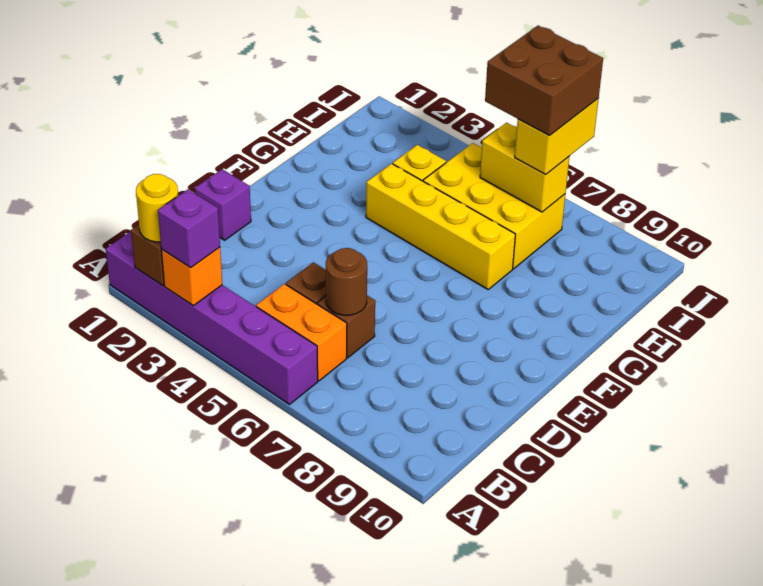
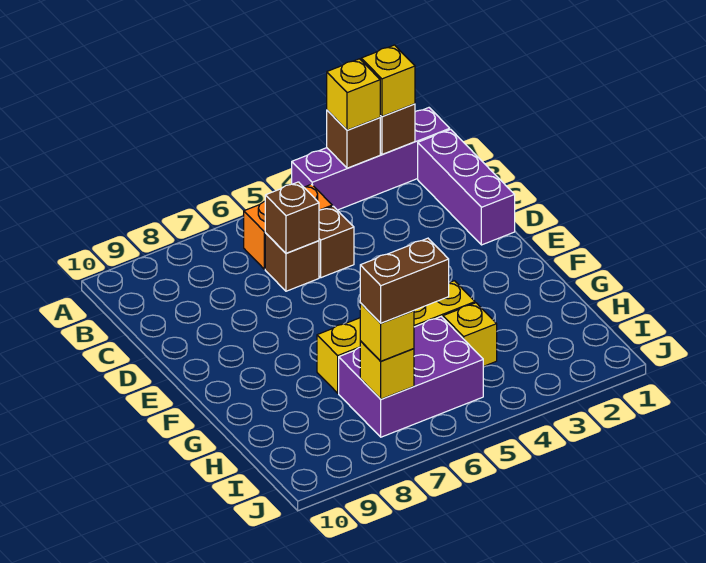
purple 1x6 brick [106,232,318,404] -> purple 1x4 brick [292,108,450,210]
yellow 1x1 round brick [136,174,178,242] -> yellow 1x1 brick [361,45,415,117]
orange 1x1 brick [161,247,222,306] -> brown 1x1 brick [327,110,380,168]
purple 1x1 brick [158,190,220,267] -> yellow 1x1 brick [327,59,380,130]
brown 1x1 round brick [326,248,367,315] -> brown 1x1 brick [265,182,319,253]
purple 1x1 brick [195,169,251,240] -> purple 1x3 brick [418,129,515,245]
yellow 2x3 brick [423,143,565,269] -> purple 2x3 brick [339,317,483,437]
yellow 1x2 brick [480,123,570,212] -> yellow 1x1 brick [360,341,414,399]
brown 2x2 brick [485,26,603,136] -> brown 1x2 brick [360,238,449,323]
yellow 1x2 brick [515,98,599,175] -> yellow 1x1 brick [360,303,414,361]

